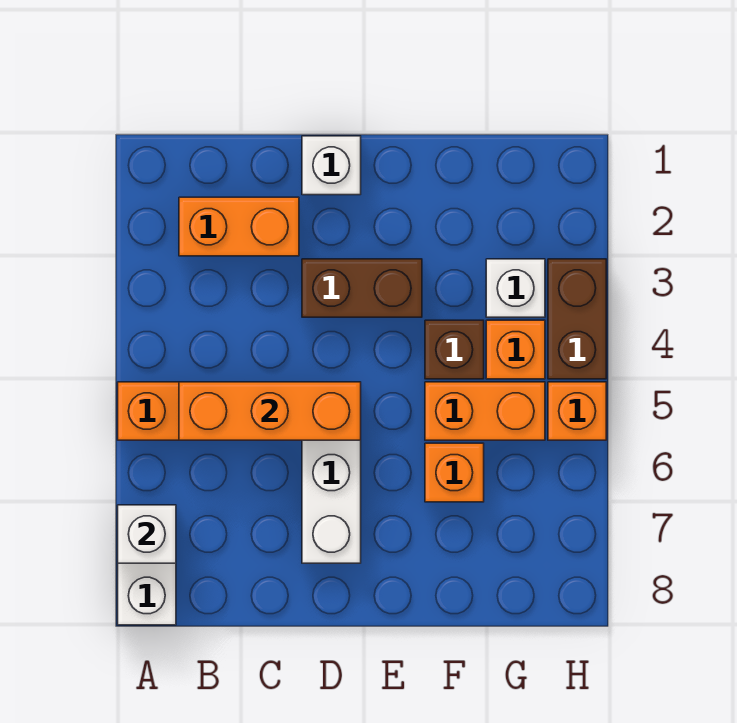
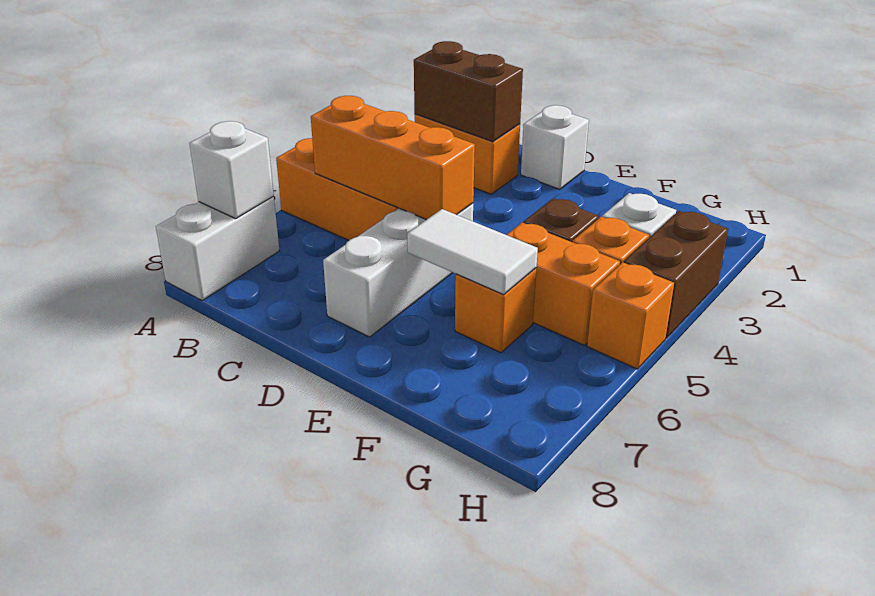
brown 1x2 brick [302,259,422,317] -> brown 1x2 brick moved to [414,41,523,142]
none -> white 1x2 tile [407,209,538,295]

